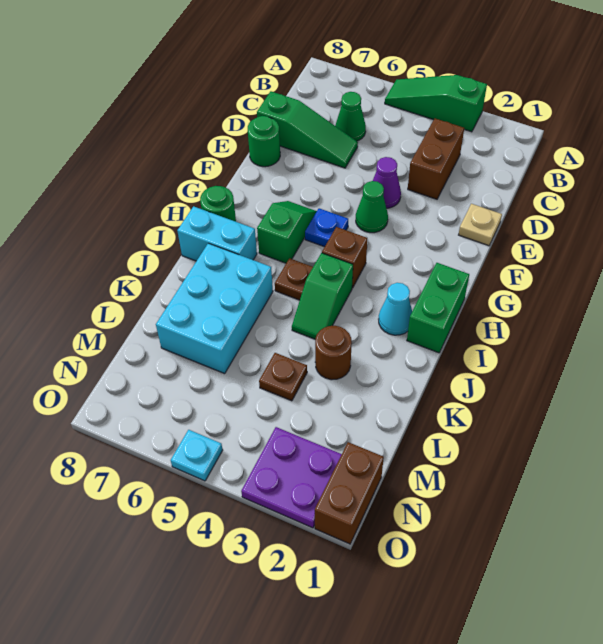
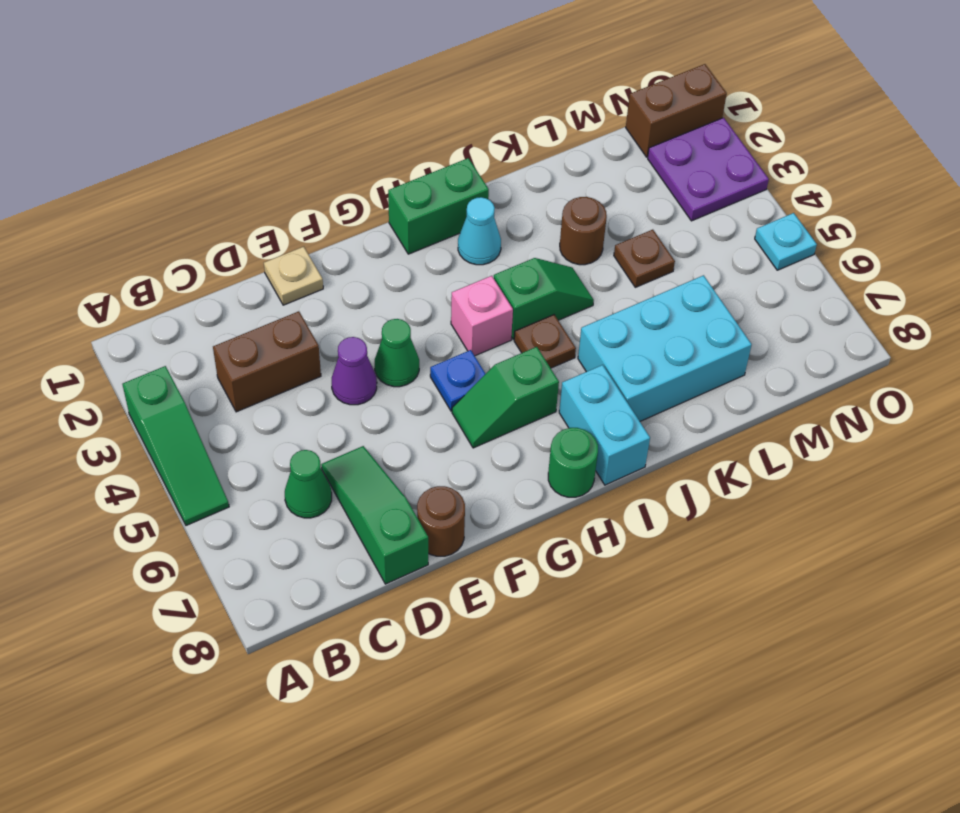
green 1x1 round brick [248,116,280,167] -> brown 1x1 round brick [417,486,465,556]
brown 1x1 brick [322,227,367,288] -> pink 1x1 brick [451,276,513,356]

